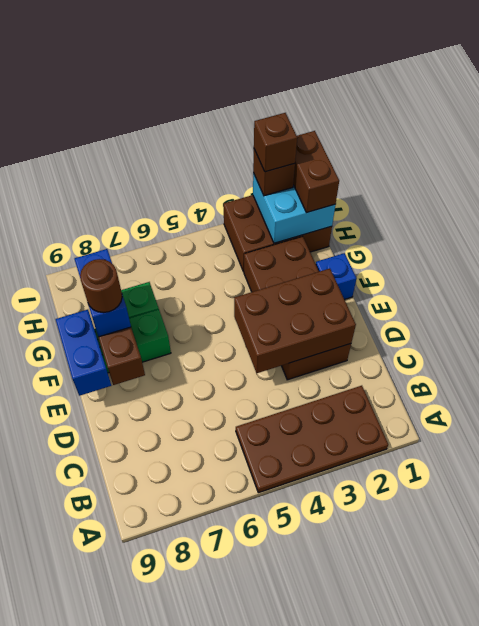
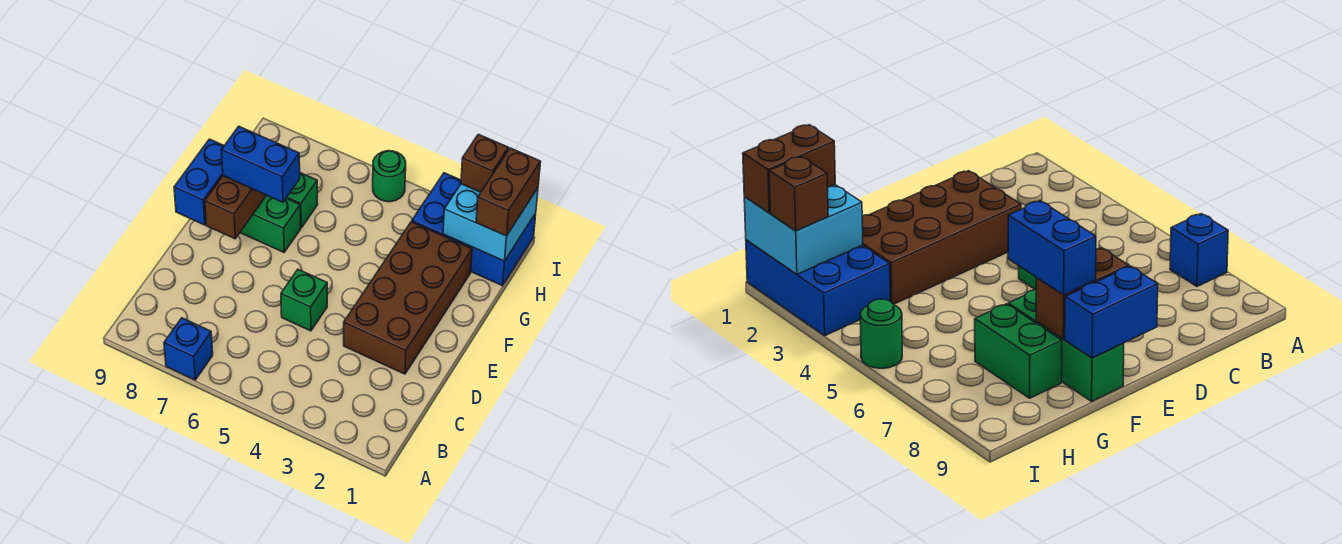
brown 2x4 plate [236,386,388,493] -> none
brown 2x3 brick [234,269,356,373] -> none
none -> green 1x1 brick [281,269,327,331]
blue 1x1 brick [316,253,357,299] -> blue 1x1 brick moved to [164,318,213,380]
blue 1x2 brick [75,249,131,337] -> blue 1x2 brick turned to [221,126,300,202]
brown 1x1 round brick [80,259,122,313] -> none
brown 2x3 brick [223,195,332,272] -> blue 2x3 brick [412,173,536,286]
brown 1x1 brick [254,113,297,172] -> none
none -> green 1x1 round brick [373,151,406,202]

